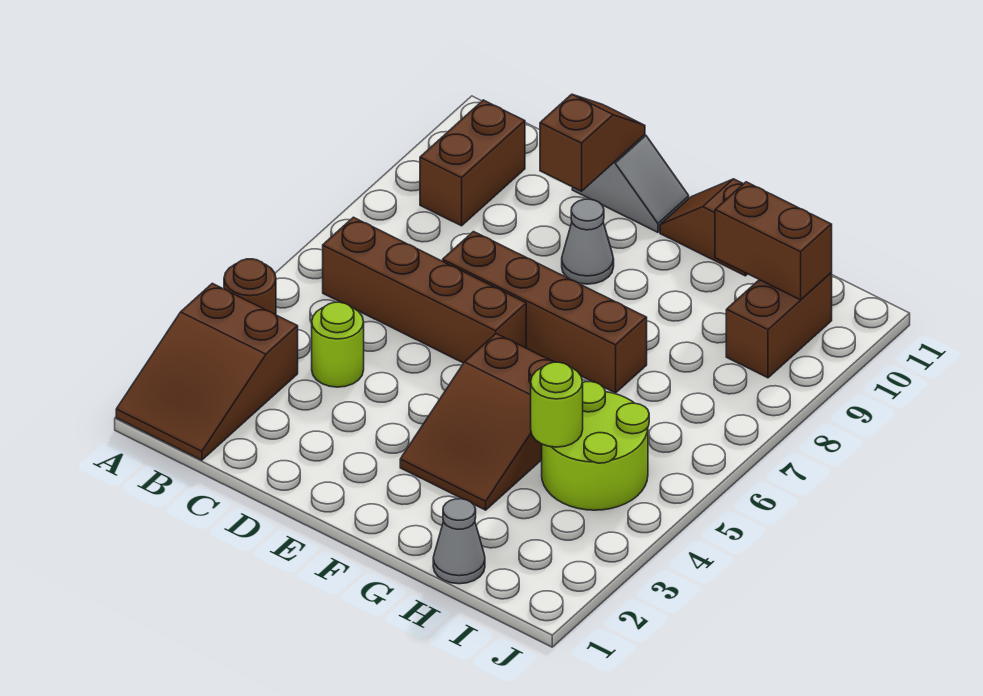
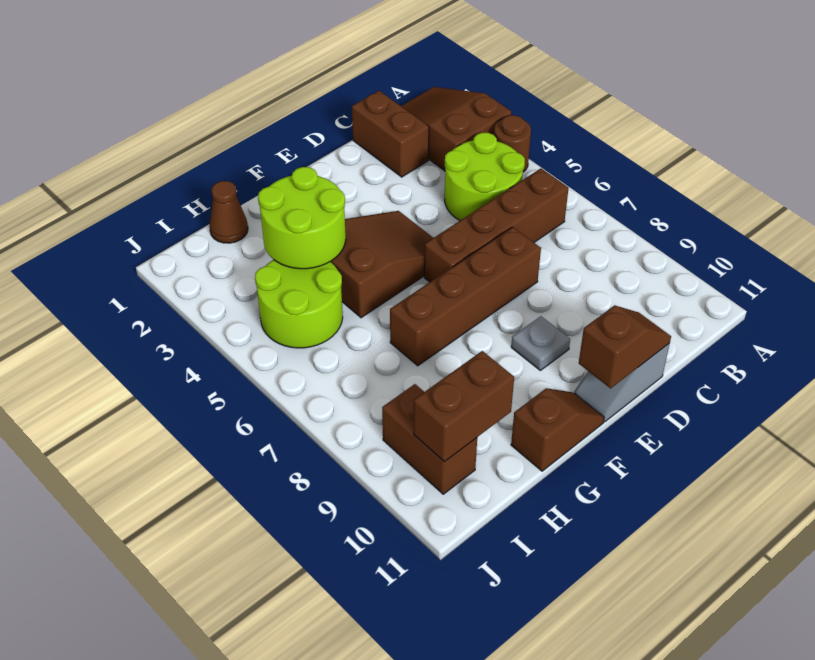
brown 1x2 brick [420,100,525,226] -> brown 1x2 brick moved to [352,91,429,177]
lime 1x1 round brick [312,302,364,387] -> lime 2x2 round brick [445,133,525,221]
brown 1x2 slope [540,94,645,191] -> brown 1x2 slope turned to [579,305,671,388]
grey 1x1 cone [562,199,614,284] -> grey 1x1 plate [511,316,570,370]
brown 2x3 slope [400,334,582,510] -> brown 2x3 slope turned to [330,211,433,318]
grey 1x1 cone [433,499,485,584] -> brown 1x1 cone [209,181,248,243]
lime 1x1 round brick [531,362,583,447] -> lime 2x2 round brick [258,167,346,269]

